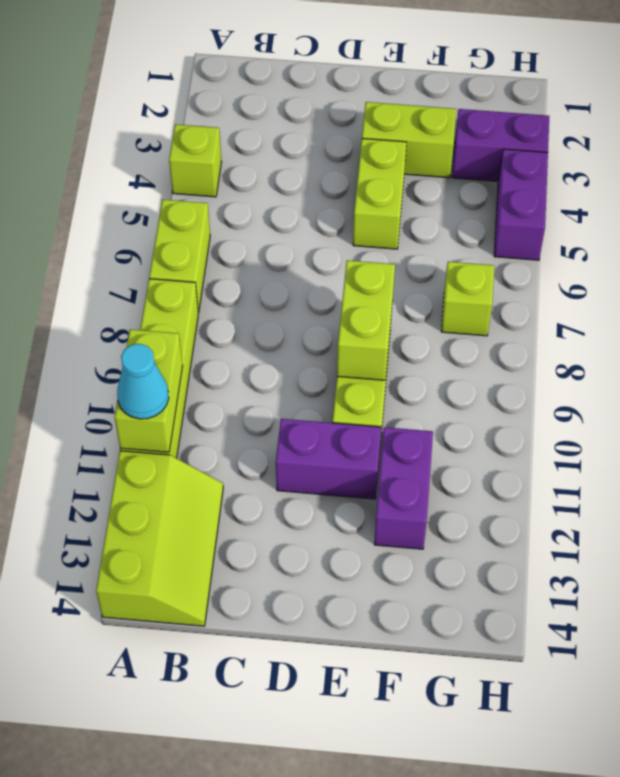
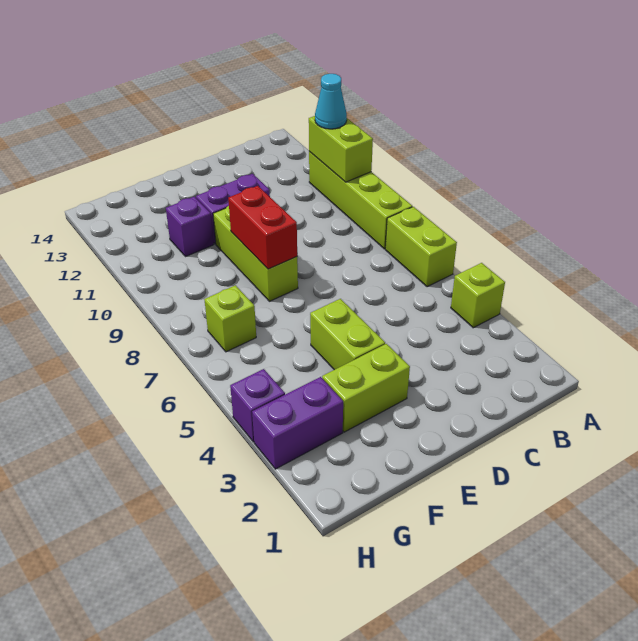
lime 2x3 slope [96,451,223,626] -> none
lime 1x2 brick [337,260,395,380] -> red 1x2 brick [228,186,297,269]
purple 1x2 brick [374,427,433,549] -> purple 1x1 brick [166,197,214,257]
purple 1x2 brick [494,149,548,260] -> purple 1x1 brick [230,369,285,442]

